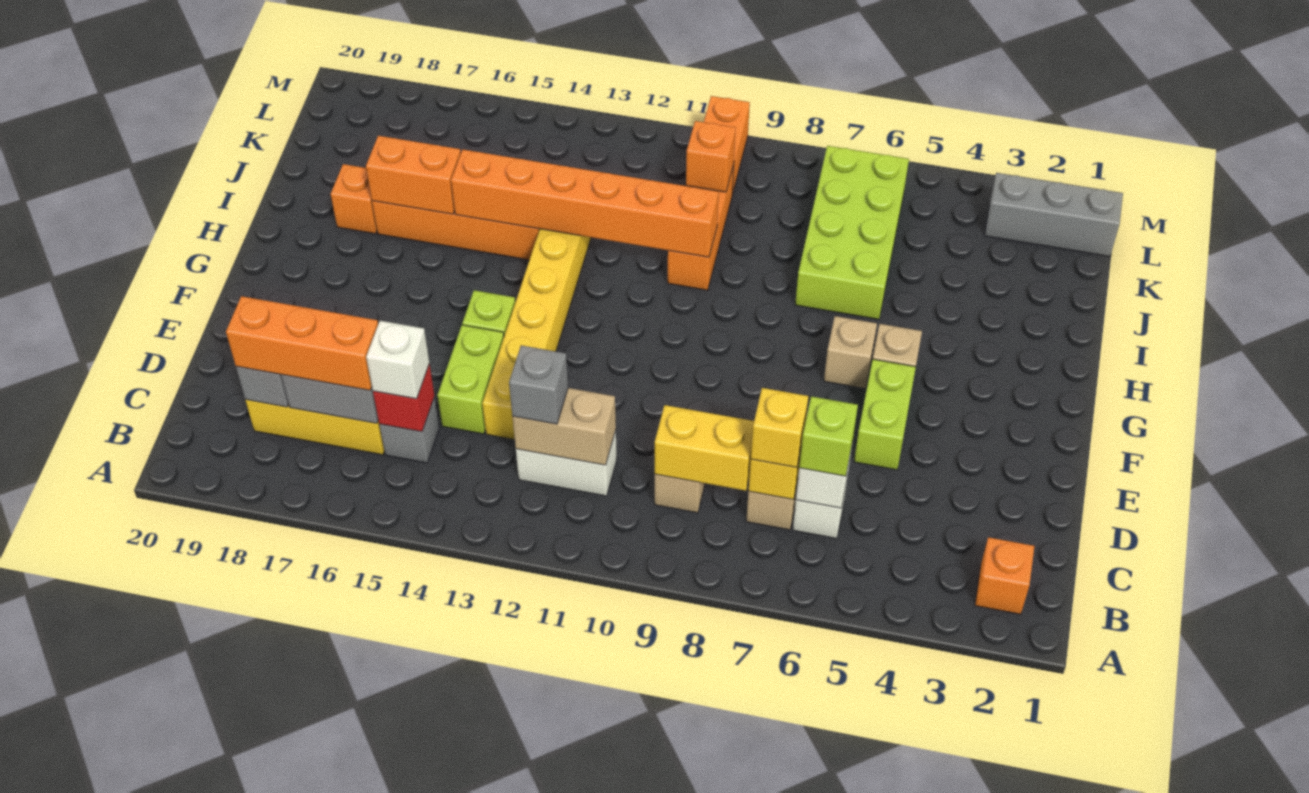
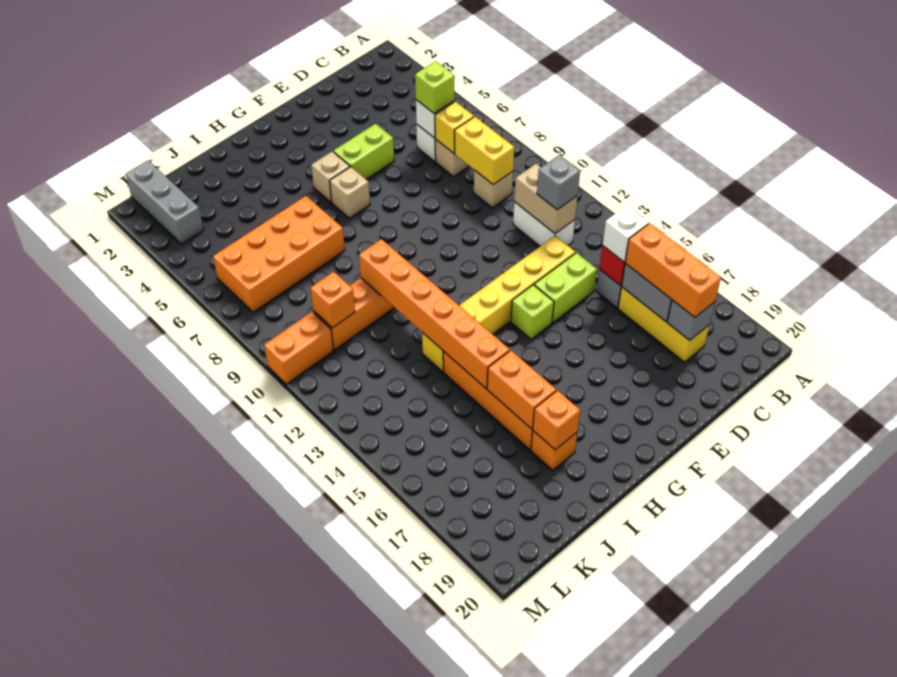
orange 1x1 brick [975,537,1034,614] -> orange 1x1 brick moved to [533,391,580,450]
yellow 1x1 brick [751,388,808,467] -> none
lime 2x4 brick [795,146,909,319] -> orange 2x4 brick [213,196,345,312]

